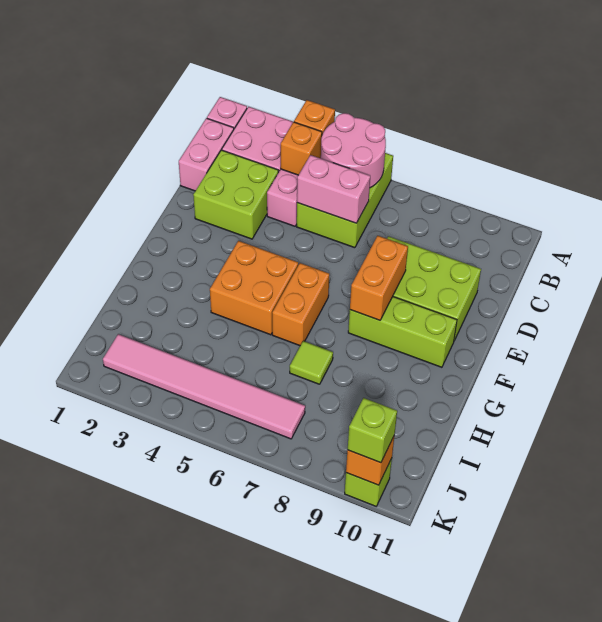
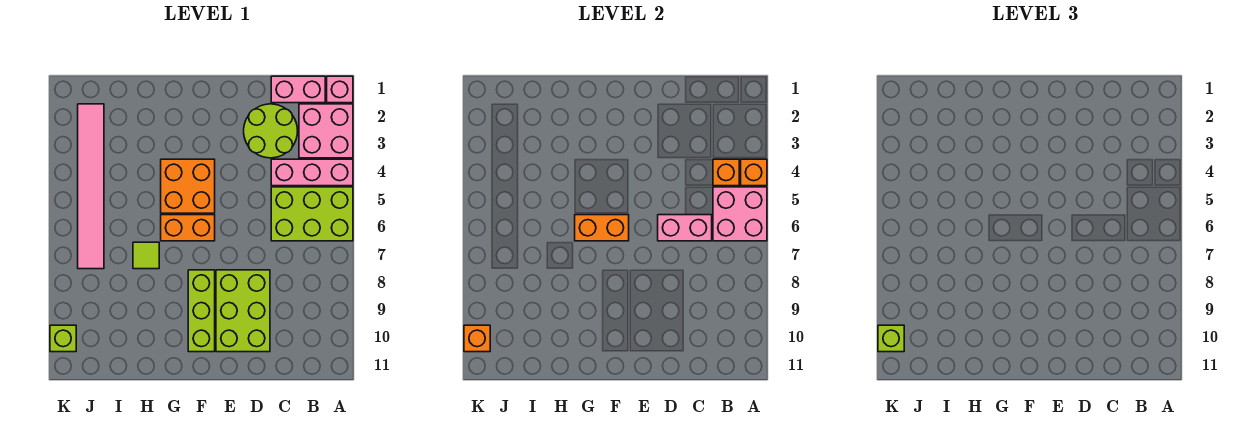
pink 2x2 round brick [321,113,386,188] -> pink 2x2 brick [713,187,767,241]
lime 2x2 brick [193,150,278,239] -> lime 2x2 round brick [244,104,298,158]
pink 1x2 brick [297,155,370,223] -> pink 1x2 brick turned to [658,215,712,241]
orange 1x2 brick [350,236,408,320] -> orange 1x2 brick moved to [575,215,629,241]

